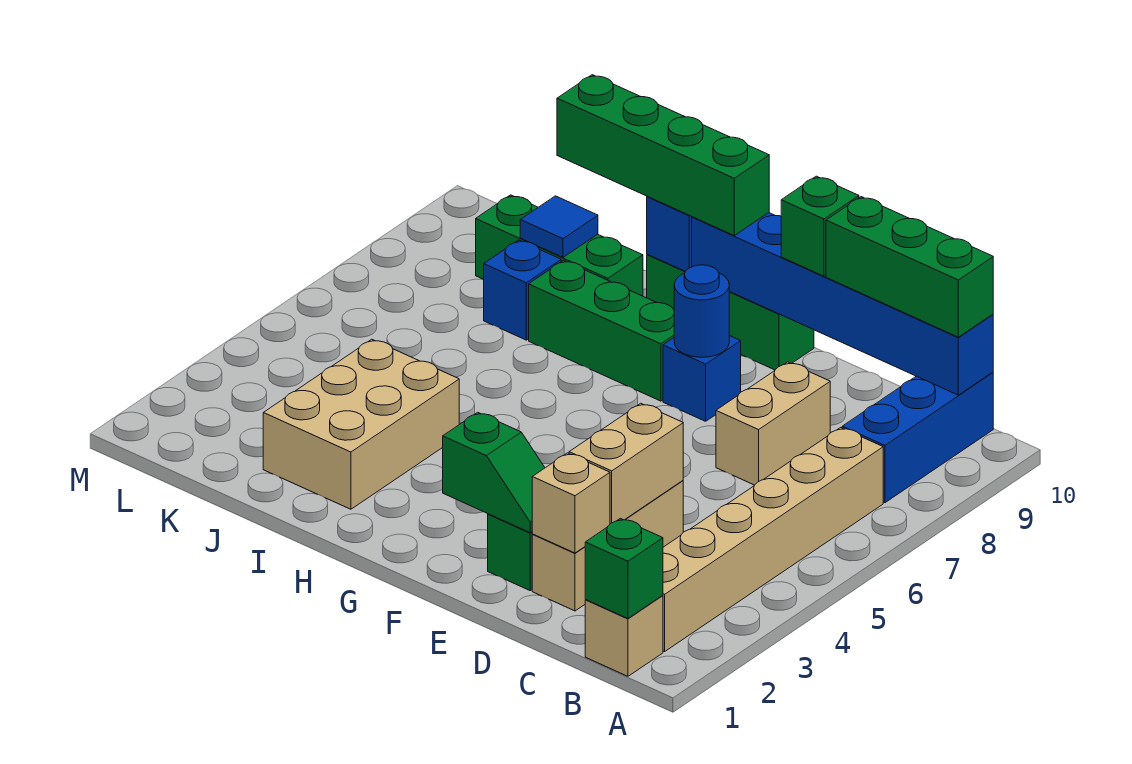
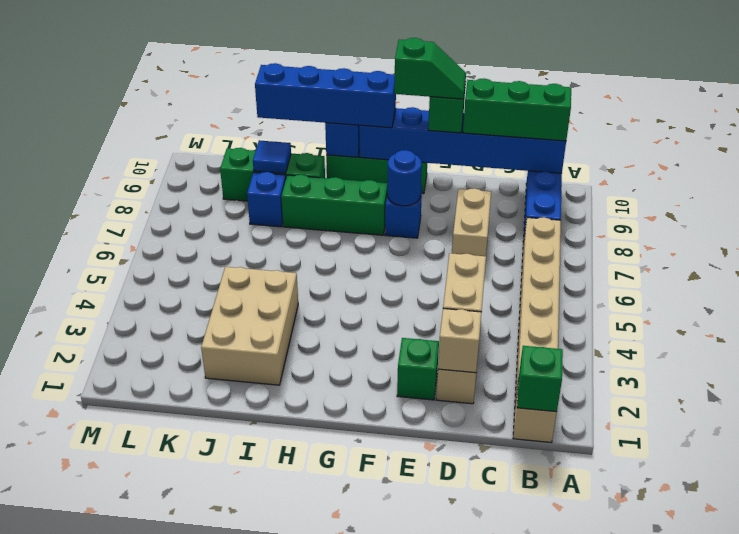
green 1x2 slope [443,412,545,533] -> green 1x2 slope moved to [394,38,466,99]
green 1x4 brick [557,75,769,235] -> blue 1x4 brick [255,63,396,128]

